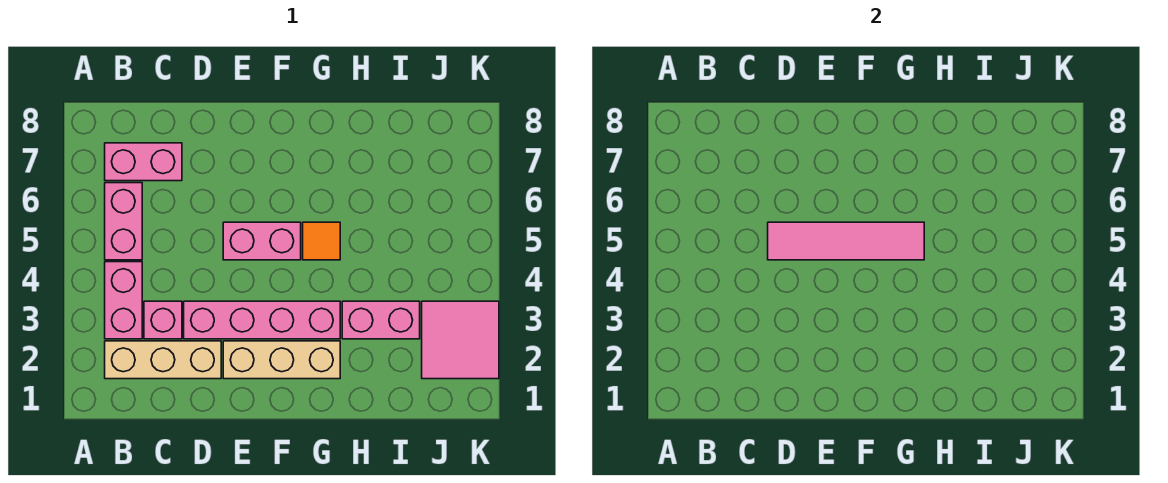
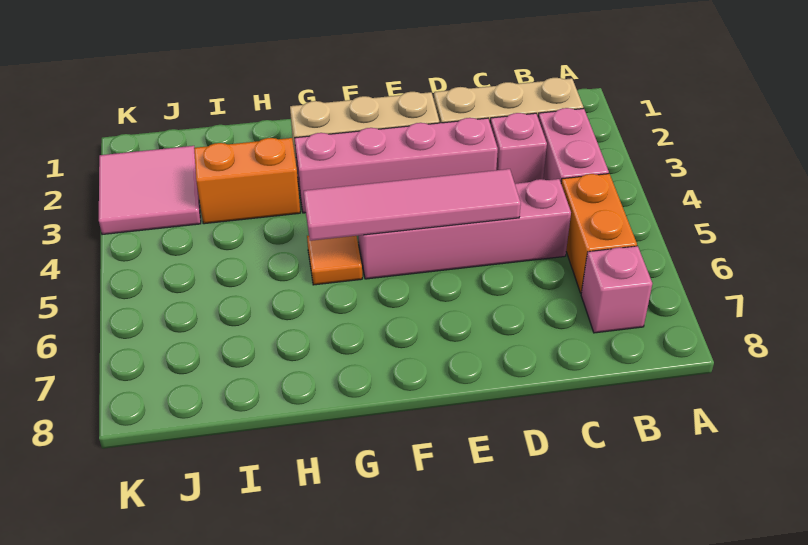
pink 1x2 brick [105,183,142,260] -> orange 1x2 brick [561,174,637,293]
pink 1x2 brick [105,143,182,181] -> pink 1x1 brick [581,246,652,333]
pink 1x2 brick [223,222,301,260] -> pink 1x4 brick [358,179,571,279]
pink 1x2 brick [342,301,420,339] -> orange 1x2 brick [194,138,300,224]

